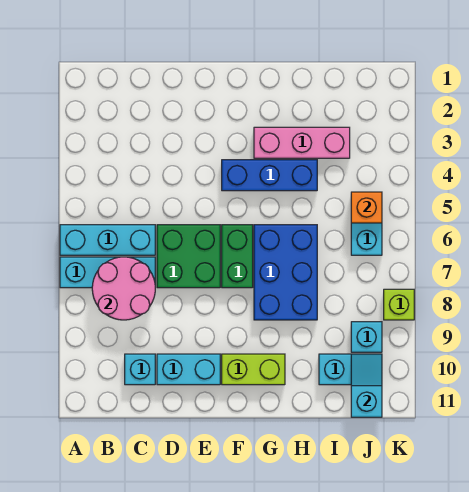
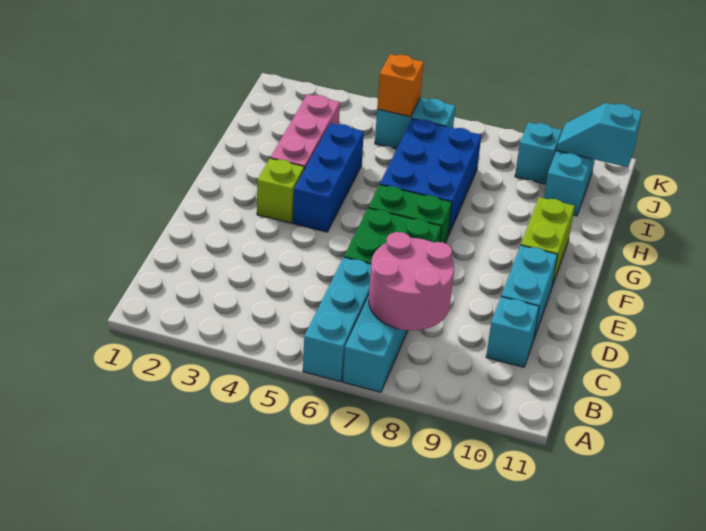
blue 2x3 brick [254,225,317,320] -> blue 2x3 brick turned to [380,119,481,235]
lime 1x1 brick [384,289,414,320] -> lime 1x1 brick moved to [257,158,304,223]

